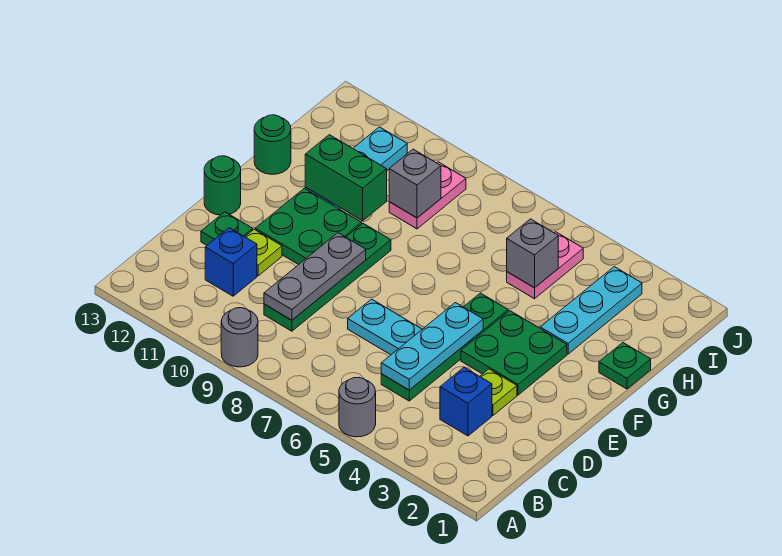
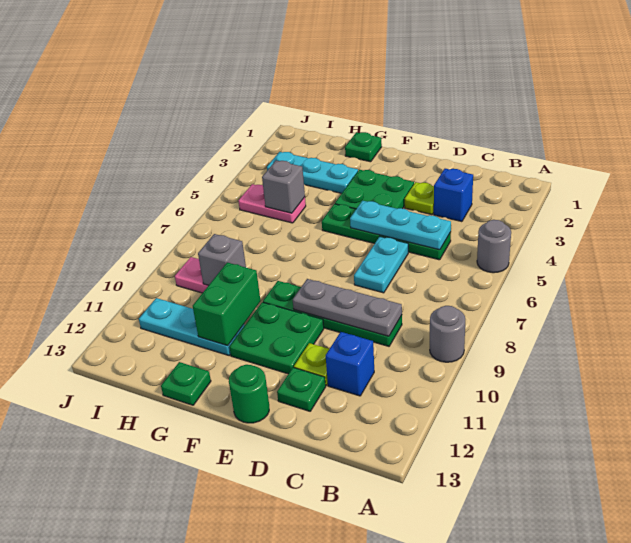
green 1x1 round brick [254,115,291,174] -> green 1x1 plate [161,362,211,405]

